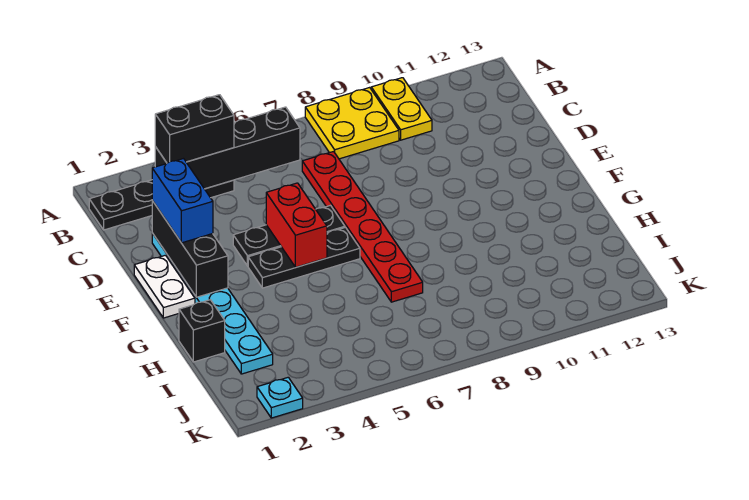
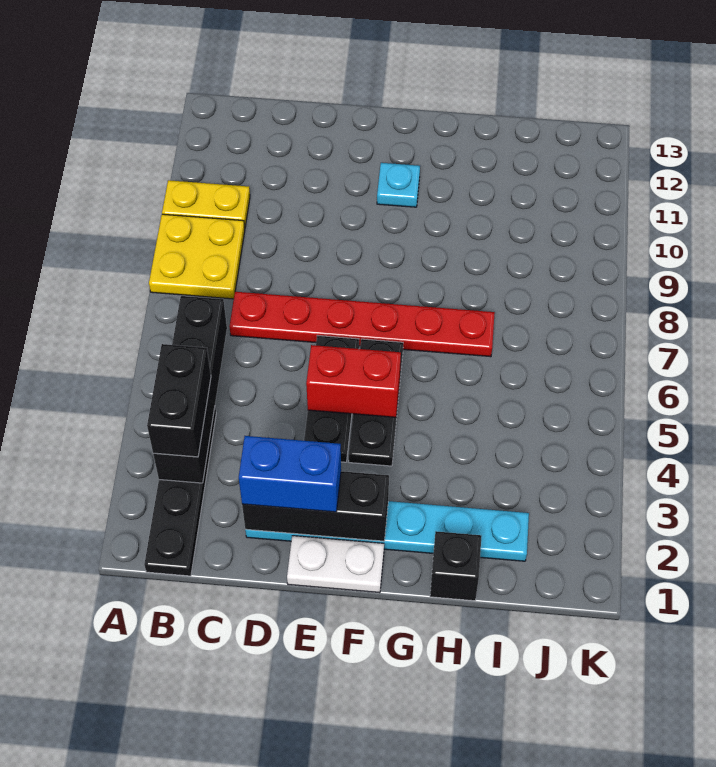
cyan 1x1 plate [257,377,303,418] -> cyan 1x1 plate moved to [377,163,420,207]

